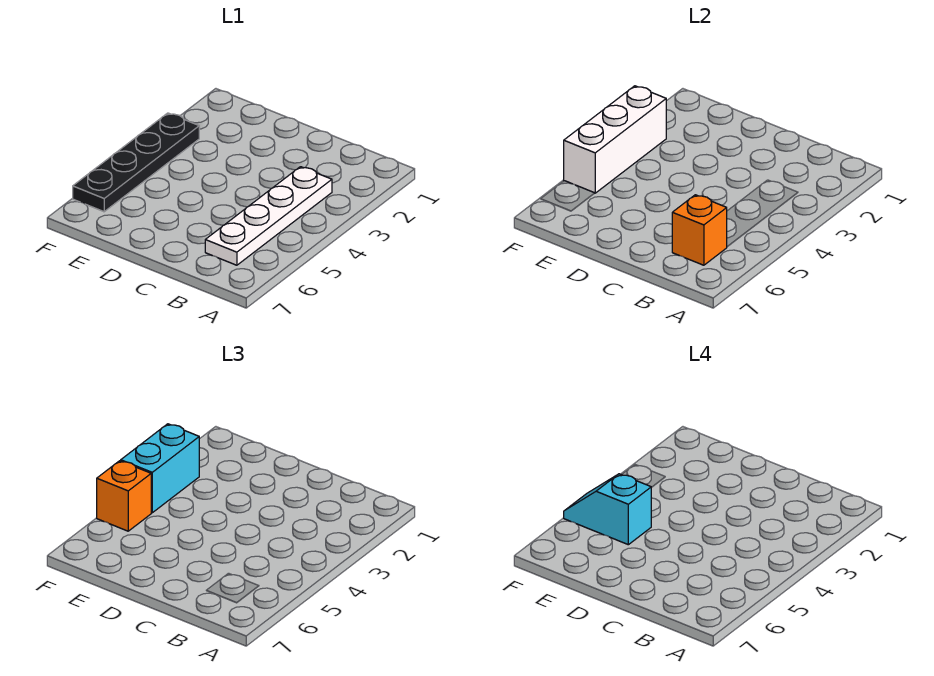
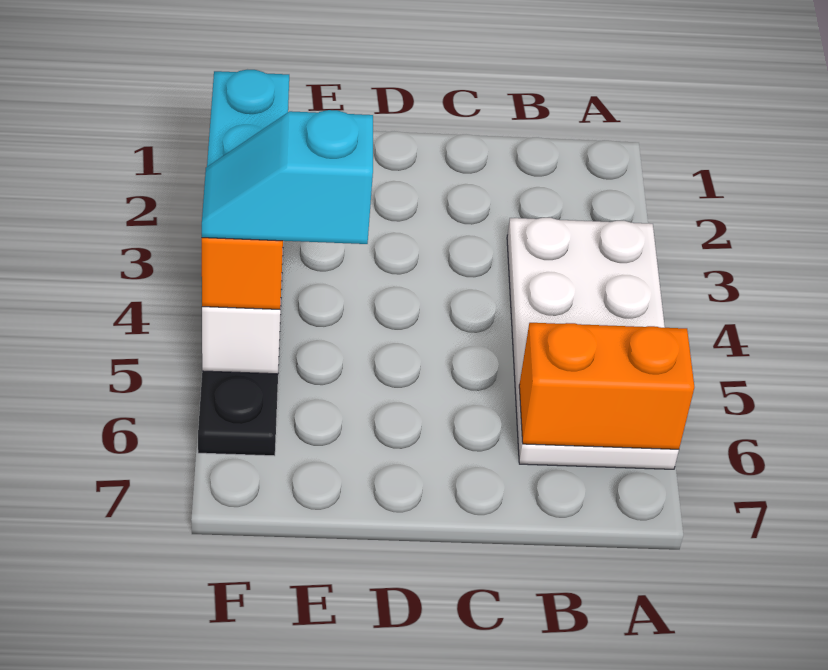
white 1x4 plate [205,167,332,265] -> white 2x4 plate [507,218,679,469]
orange 1x1 brick [672,195,727,265] -> orange 1x2 brick [519,323,694,449]

